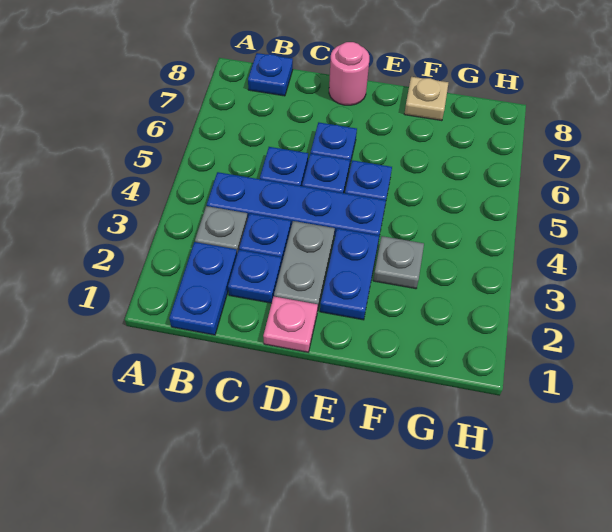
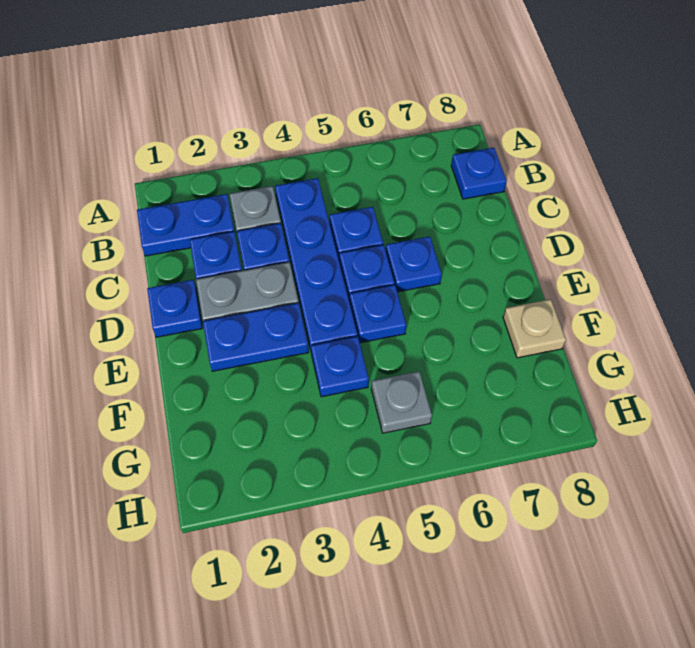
pink 1x1 plate [263,297,318,352] -> blue 1x1 plate [147,280,203,337]
pink 1x1 round brick [329,42,369,105] -> none
grey 1x1 plate [373,236,424,289] -> grey 1x1 plate moved to [371,371,432,433]
none -> blue 1x1 plate [311,336,369,397]

